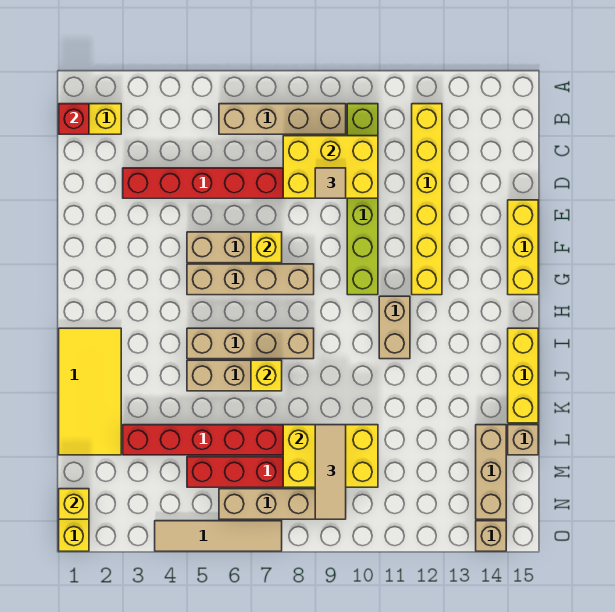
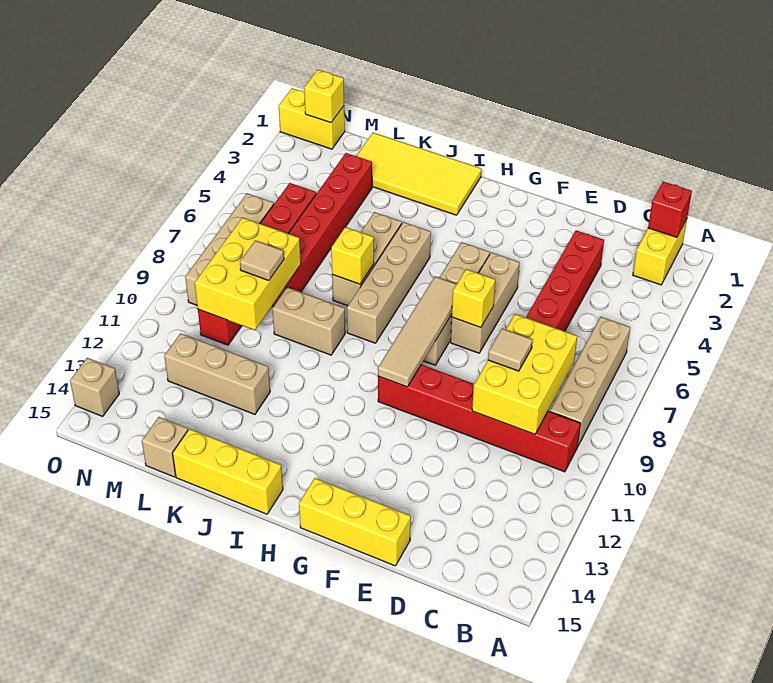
lime 1x6 brick [347,104,378,295] -> red 1x6 brick [378,365,580,472]
yellow 1x6 brick [412,104,442,295] -> none
tan 1x2 brick [379,296,410,359] -> tan 1x2 brick moved to [272,287,345,355]
tan 1x3 tile [315,425,346,519] -> tan 1x1 tile [240,241,284,281]
tan 1x3 brick [476,425,506,519] -> tan 1x3 brick moved to [164,333,270,414]
tan 1x4 tile [155,521,282,551] -> tan 1x4 tile moved to [378,277,456,387]

